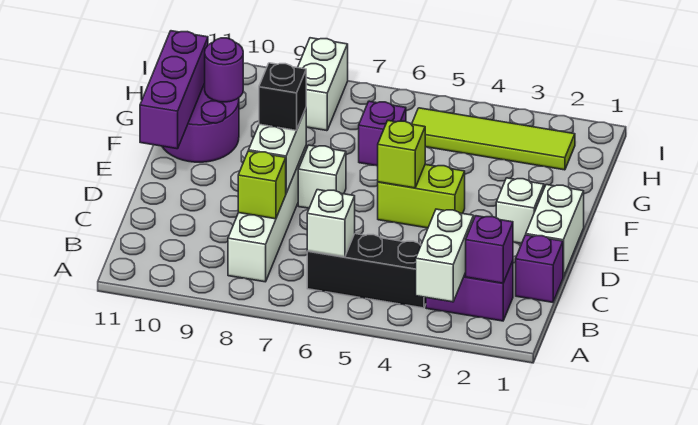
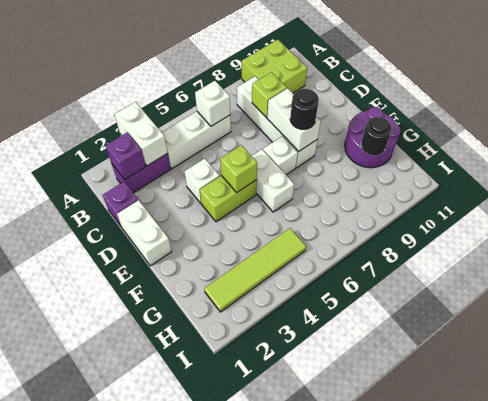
none -> lime 2x2 brick [242,40,307,93]
black 1x3 brick [307,234,426,308] -> white 1x3 brick [162,111,231,168]
white 1x1 brick [496,178,544,243] -> white 1x1 brick moved to [184,159,220,203]
black 1x1 brick [259,63,306,131] -> black 1x1 round brick [290,89,319,129]
purple 1x3 brick [140,31,208,149] -> none
purple 1x1 brick [359,101,406,166] -> none
purple 1x1 round brick [205,38,243,102] -> black 1x1 round brick [361,117,392,156]
white 1x2 brick [298,38,348,131] -> white 1x2 brick moved to [252,150,294,212]

